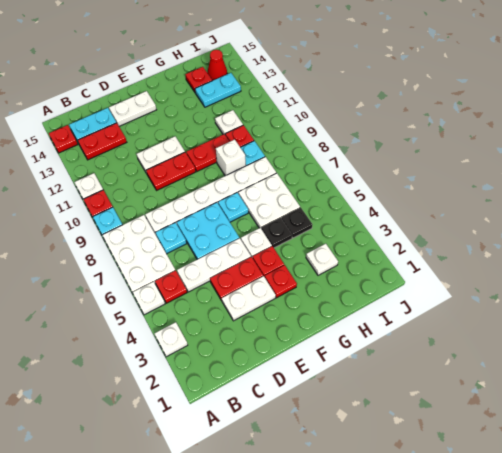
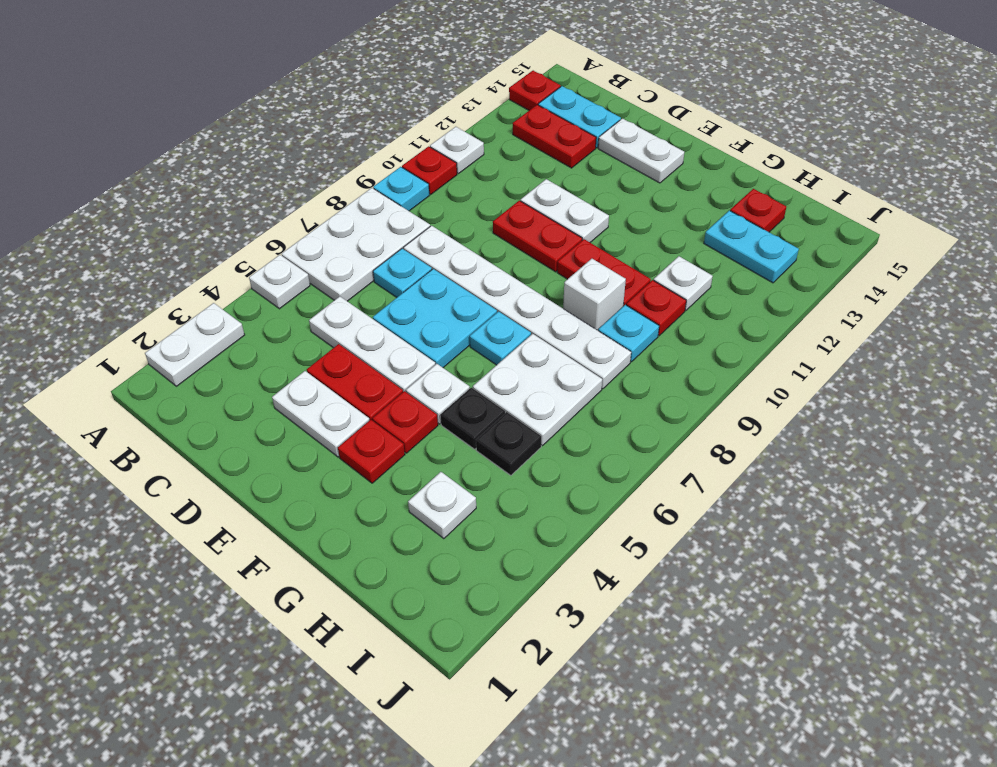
white 1x1 plate [154,322,188,357] -> white 1x2 plate [145,303,245,386]
red 1x1 plate [155,270,187,303] -> none
red 1x1 cone [208,50,227,81] -> none

